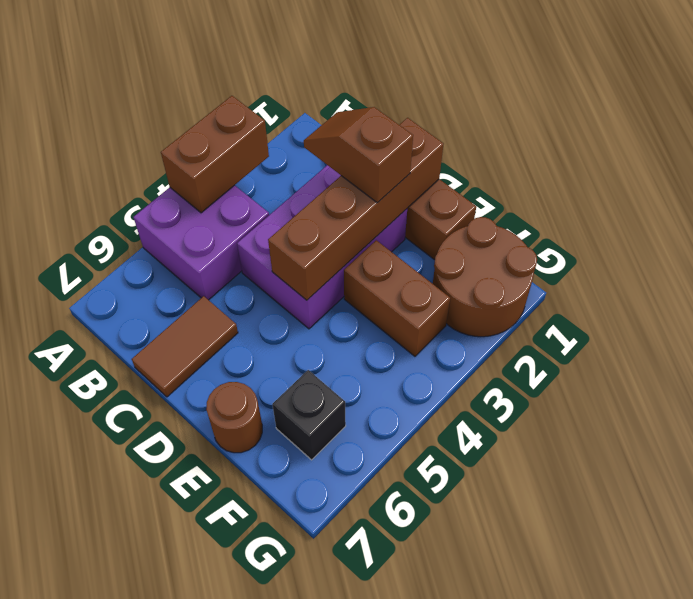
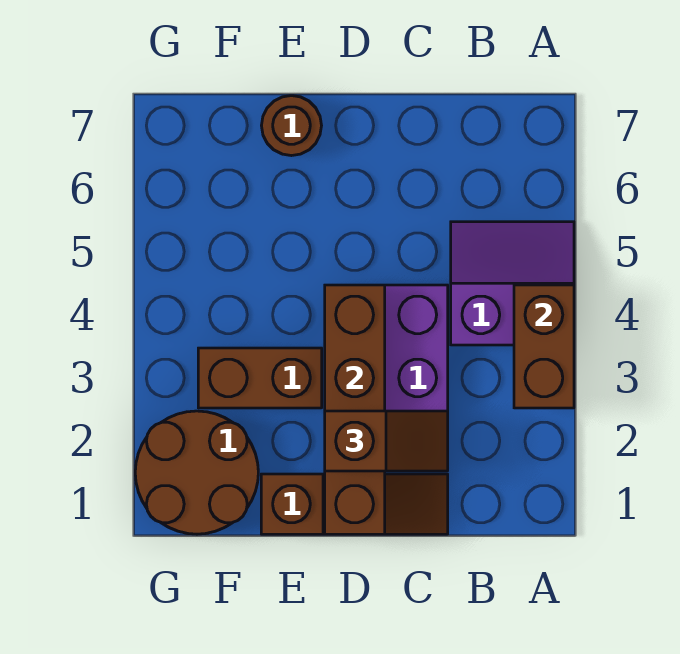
purple 2x2 brick [133,185,269,300] -> purple 2x2 slope [451,222,574,345]
brown 1x2 tile [132,296,238,397] -> none
black 1x1 brick [272,370,346,460] -> none

